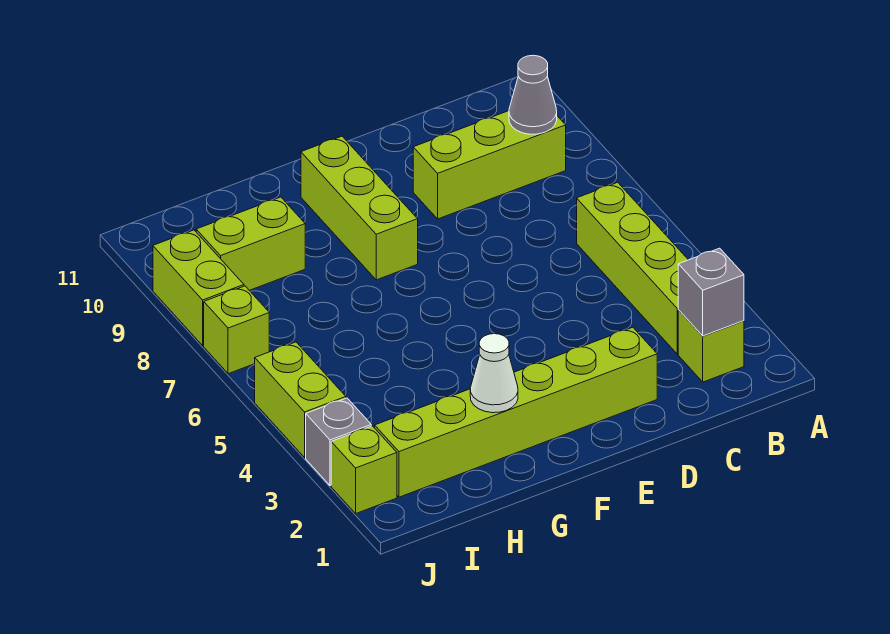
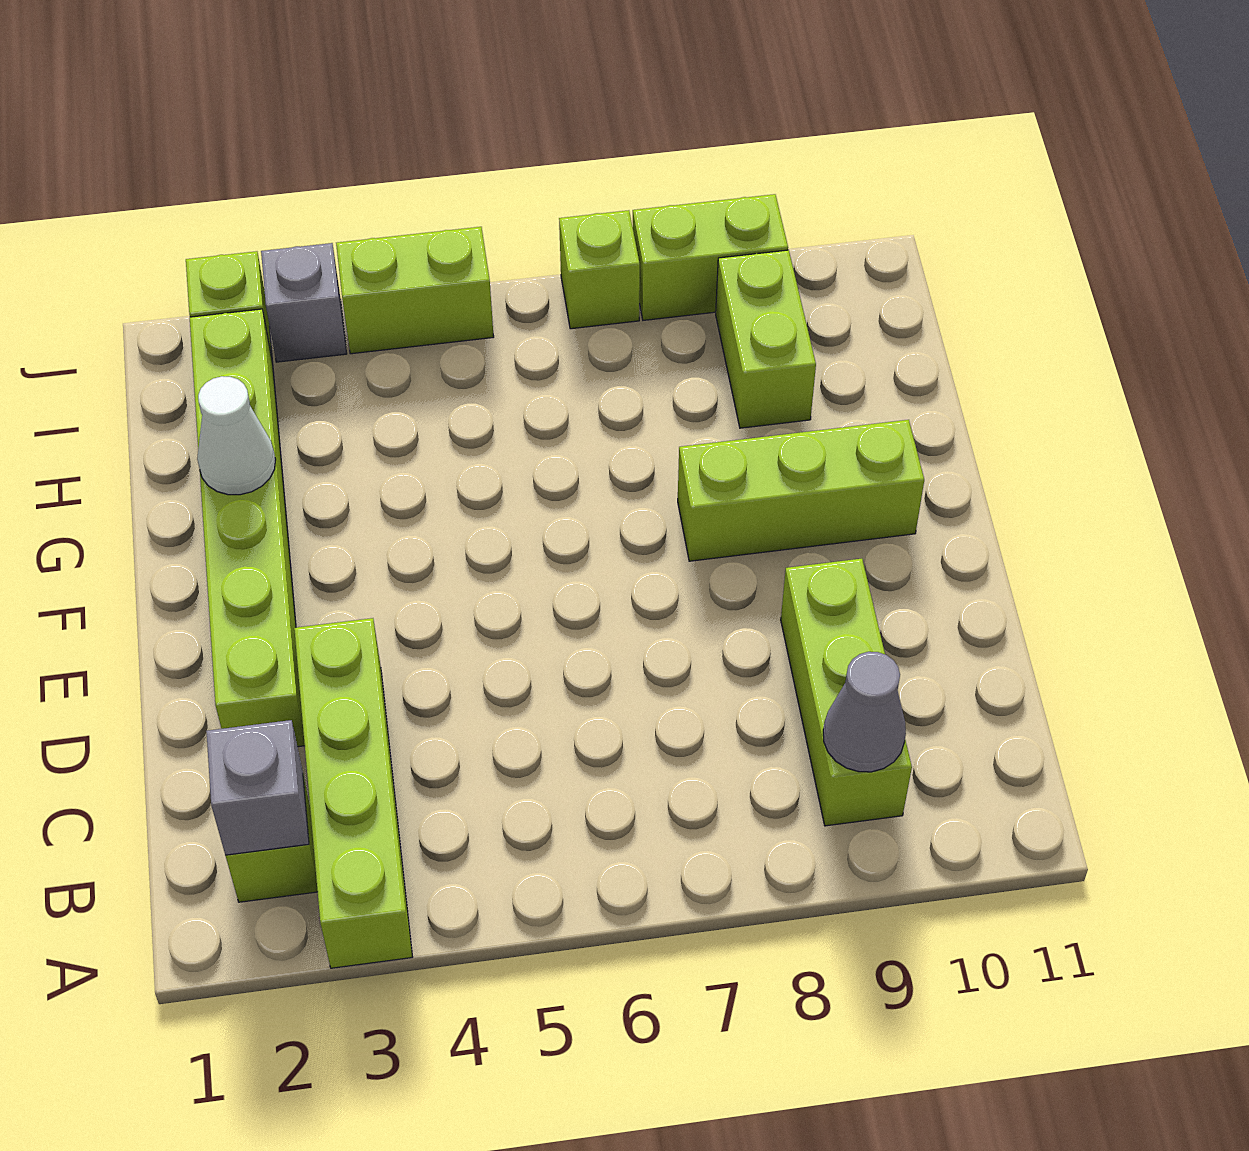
lime 1x4 brick [577,182,688,354] -> lime 1x4 brick turned to [294,618,412,968]

